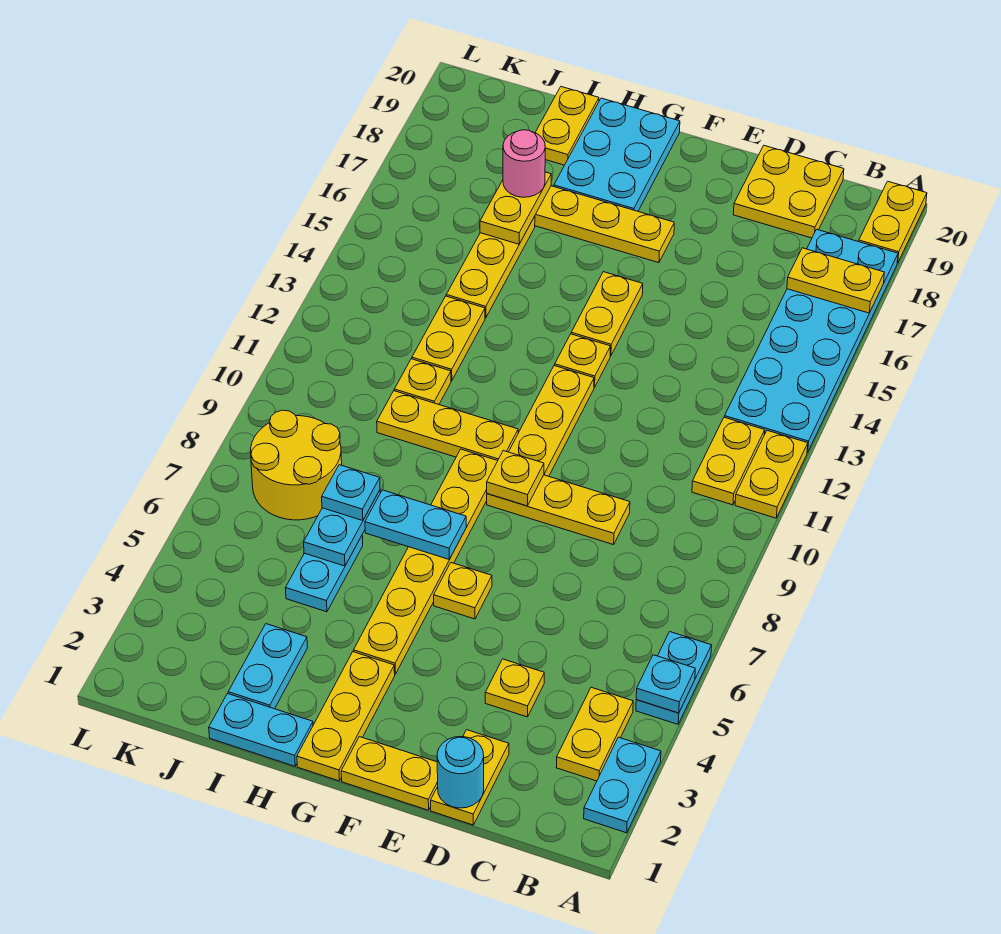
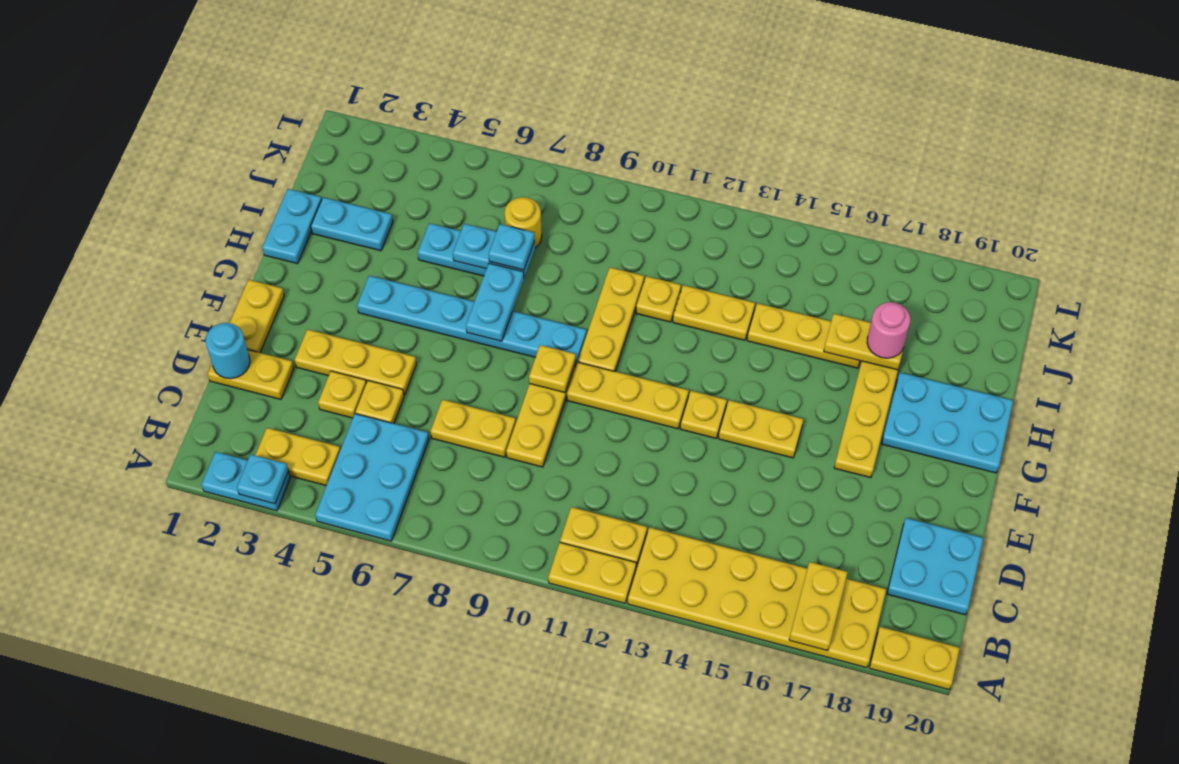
cyan 1x2 plate [636,632,712,724] -> cyan 2x3 plate [315,414,429,541]
cyan 1x1 plate [636,655,695,713] -> cyan 1x1 plate moved to [237,454,288,504]
cyan 2x6 plate [725,229,898,452] -> yellow 2x6 plate [628,527,886,668]
yellow 2x2 plate [733,146,844,238] -> cyan 2x2 plate [887,518,983,615]
yellow 1x1 plate [434,563,492,619] -> yellow 1x1 plate moved to [355,381,404,423]
yellow 1x3 plate [297,652,395,781] -> yellow 1x3 plate moved to [295,329,416,395]
yellow 1x6 plate [354,449,497,674] -> cyan 1x6 plate [357,276,587,365]
yellow 1x2 plate [535,87,599,165] -> yellow 1x2 plate moved to [430,399,516,457]
yellow 2x2 round brick [251,410,342,520] -> yellow 1x1 round brick [505,197,542,248]

